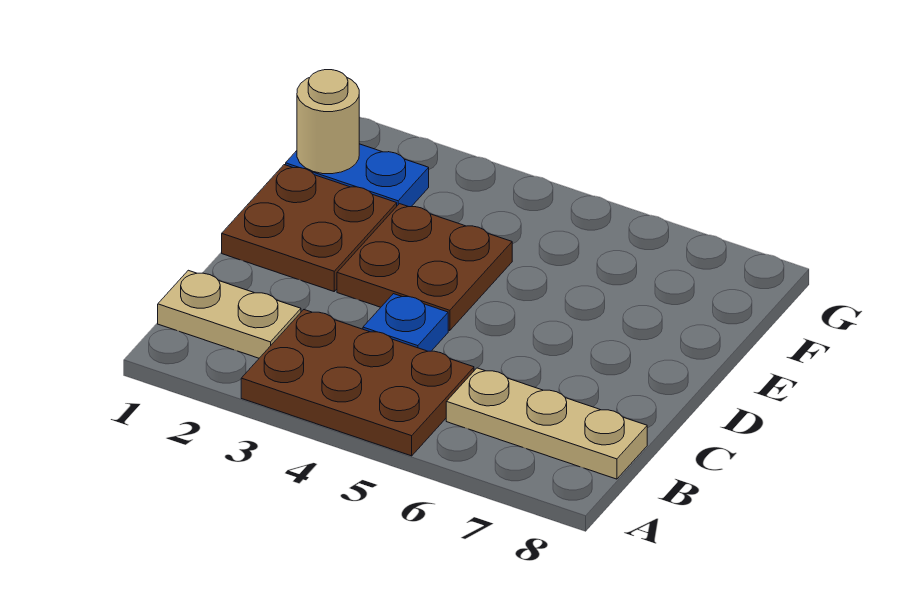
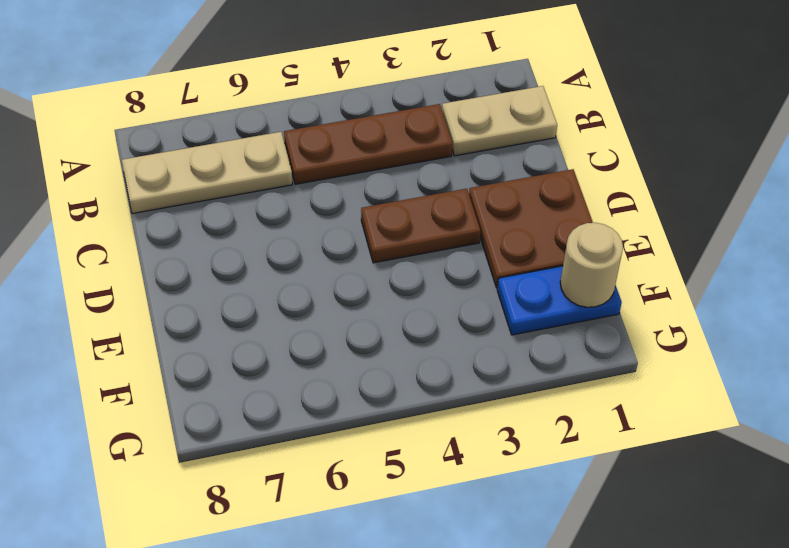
brown 2x3 plate [241,310,474,456] -> brown 1x3 plate [284,104,453,184]
blue 1x1 plate [363,294,448,351] -> none
brown 2x2 plate [337,204,512,331] -> brown 1x2 plate [361,189,480,263]

